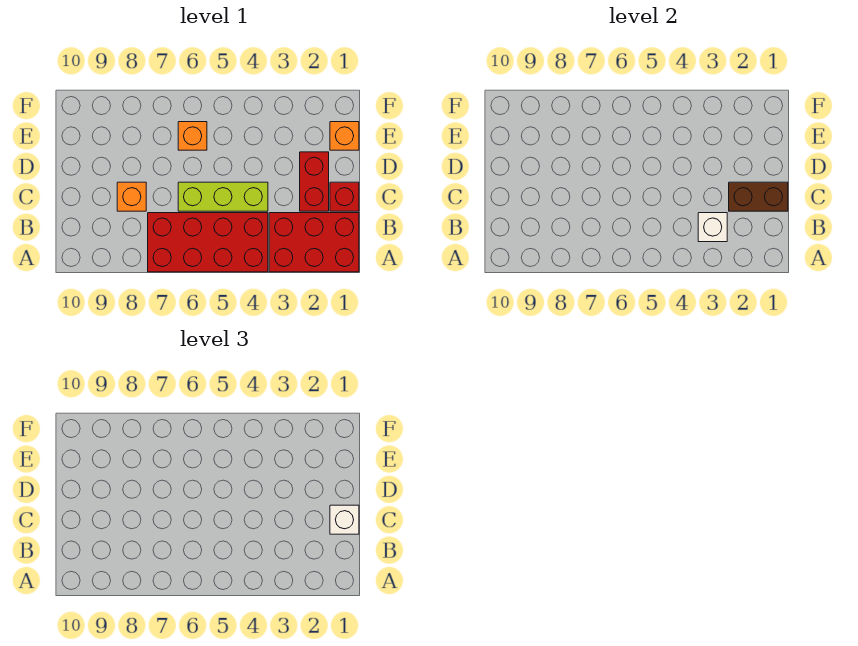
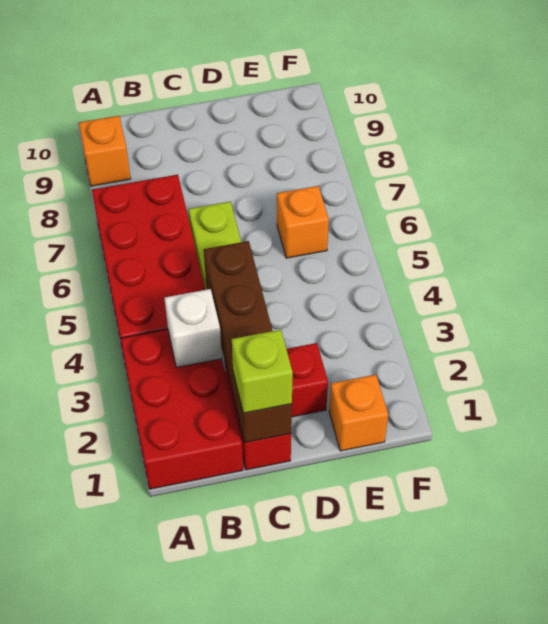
brown 1x2 brick [729,182,788,211] -> brown 1x4 brick [204,241,292,443]
white 1x1 brick [330,505,359,534] -> lime 1x1 brick [232,330,293,413]
orange 1x1 brick [117,182,146,211] -> orange 1x1 brick moved to [79,116,131,186]

